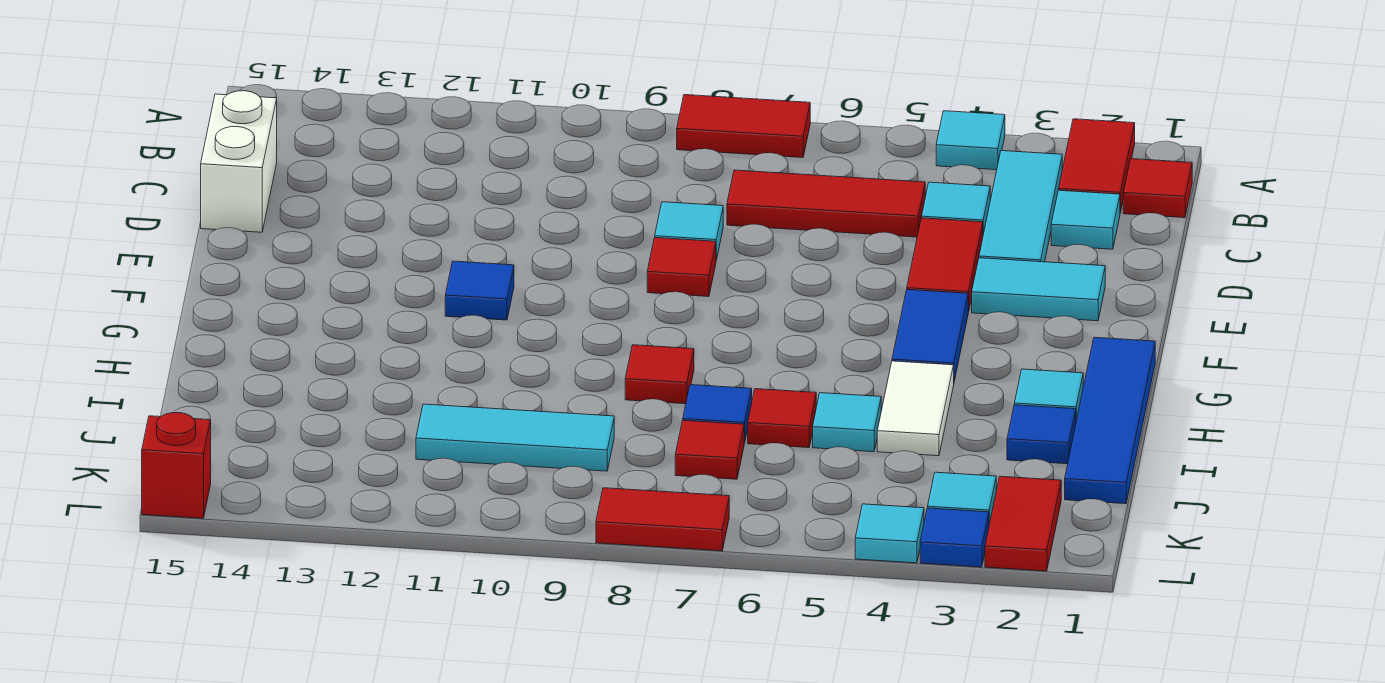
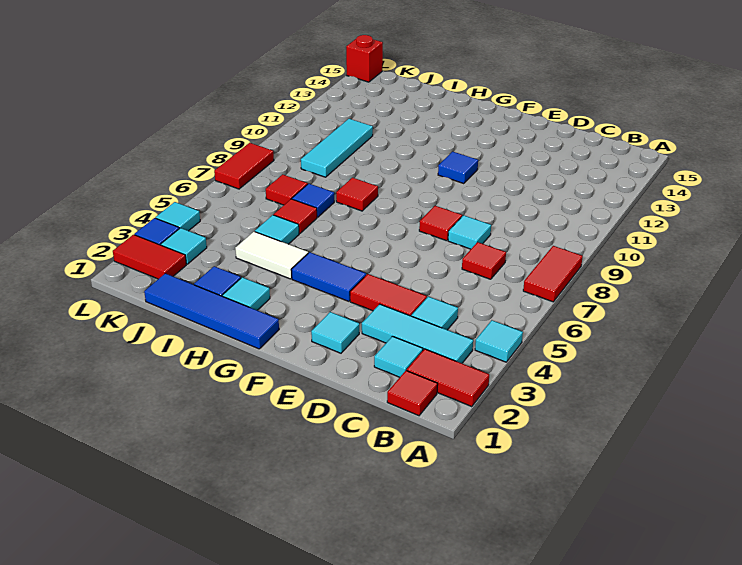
red 1x3 tile [727,170,925,237] -> red 1x1 tile [462,242,506,279]
white 1x2 brick [201,91,277,232] -> none
cyan 1x2 tile [972,258,1105,321] -> cyan 1x1 tile [311,312,359,353]

